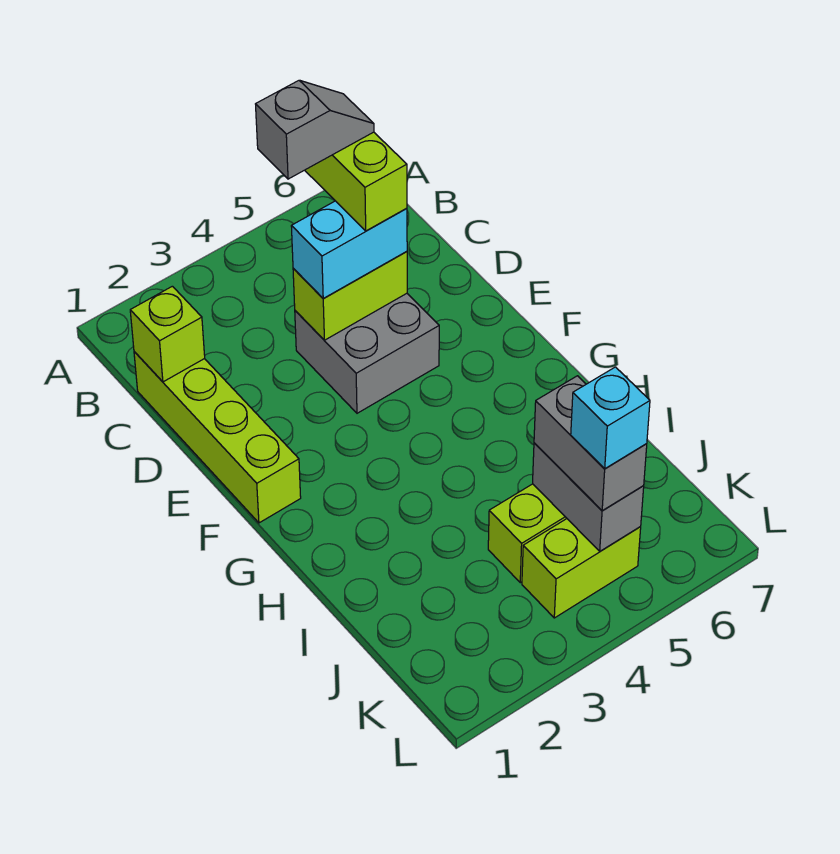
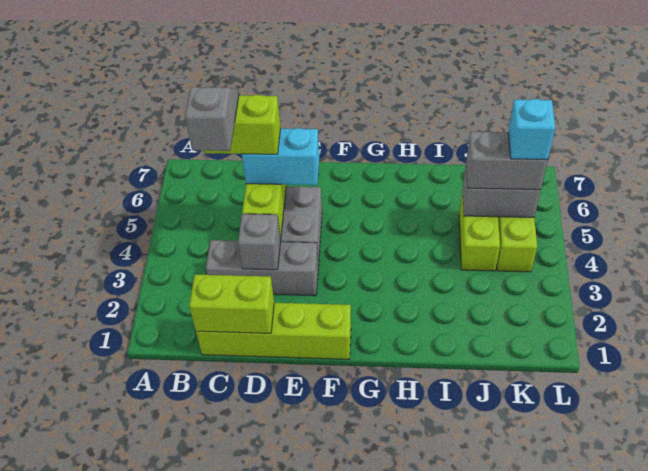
lime 1x1 brick [130,286,205,382] -> lime 1x2 brick [189,275,274,333]
none -> grey 1x3 brick [206,240,318,296]
none -> grey 1x1 brick [238,214,281,270]
cyan 1x2 brick [291,201,407,299] -> cyan 1x2 brick turned to [242,128,319,185]

